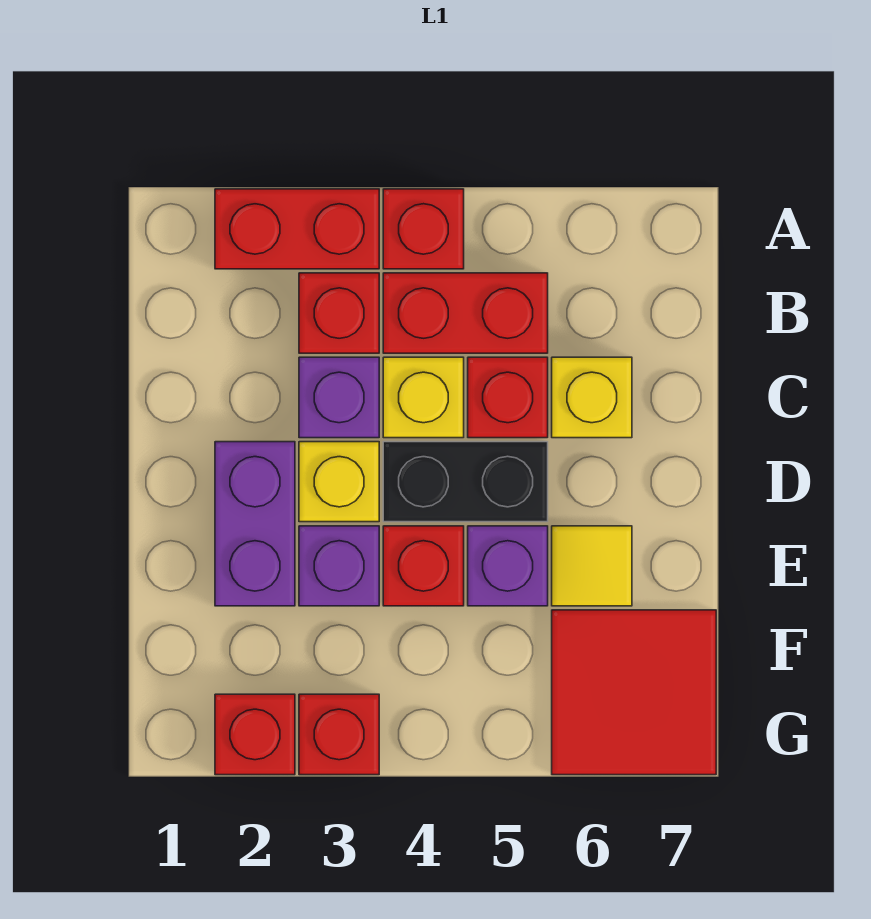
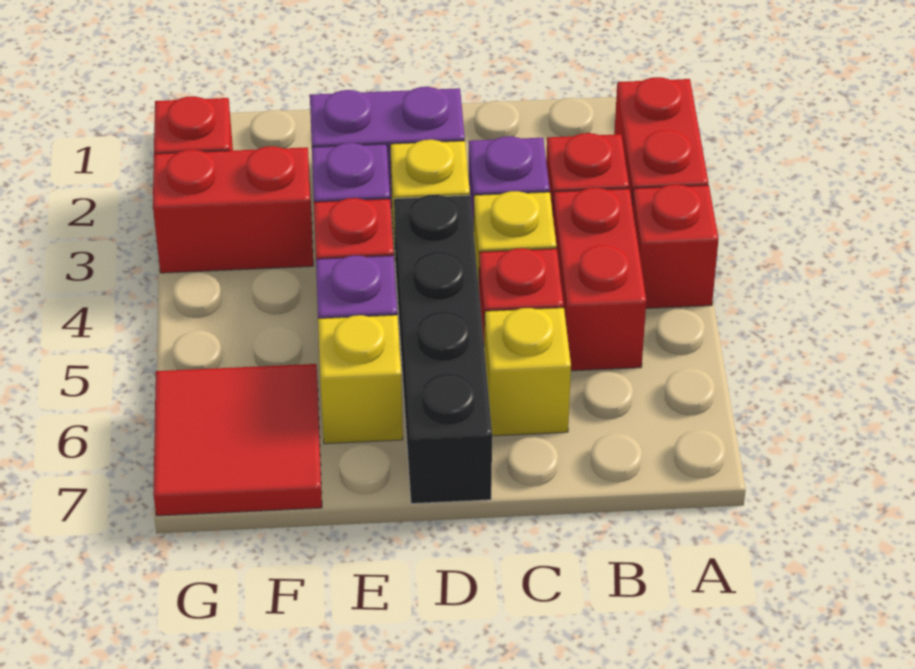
black 1x2 brick [383,442,548,522] -> black 1x4 brick [394,195,492,504]
yellow 1x1 tile [552,526,632,606] -> yellow 1x1 brick [318,315,403,444]
red 1x1 brick [299,694,379,775] -> red 1x2 brick [153,146,313,273]

